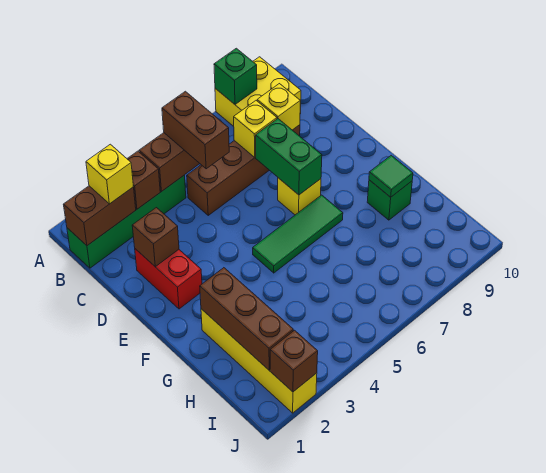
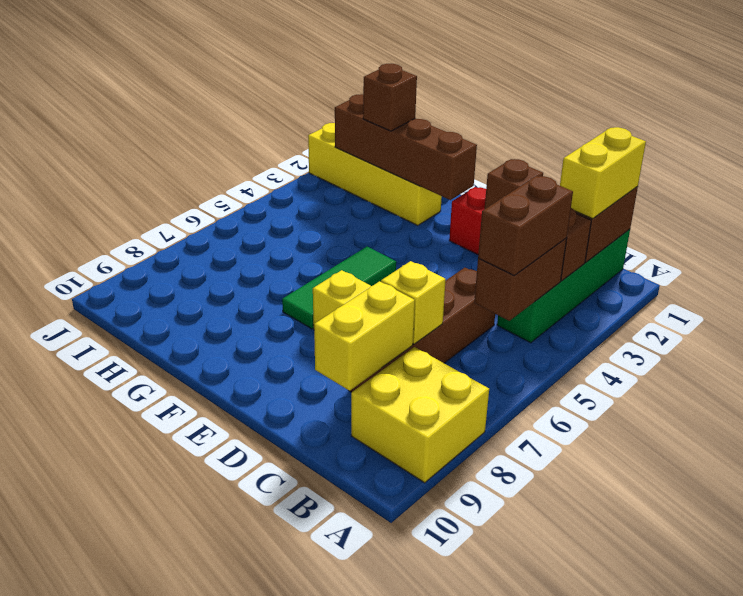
green 1x1 brick [214,48,257,104] -> none
yellow 1x1 brick [86,144,133,204] -> yellow 1x2 brick [560,127,646,219]
brown 1x2 brick [162,91,229,169] -> brown 1x2 brick turned to [478,176,573,275]
yellow 1x1 brick [257,84,300,130] -> yellow 1x2 brick [314,281,415,391]
green 1x2 brick [256,119,322,195] -> none
brown 1x3 brick [200,268,293,370] -> brown 1x4 brick [335,94,477,200]
green 1x1 brick [367,180,412,220] -> none
green 1x1 tile [369,155,413,197] -> none
brown 1x1 brick [270,330,318,392] -> brown 1x1 brick moved to [363,64,417,131]

